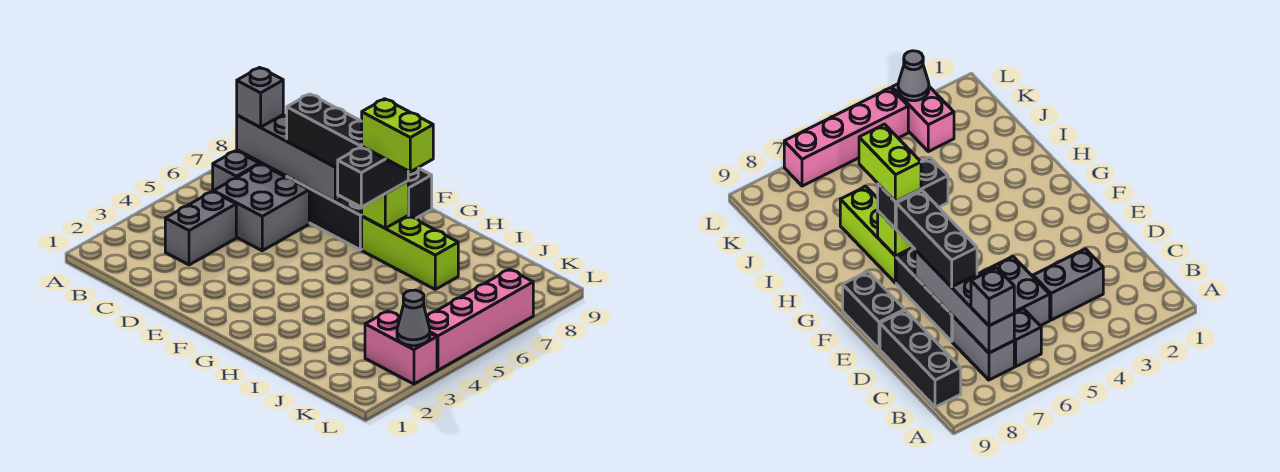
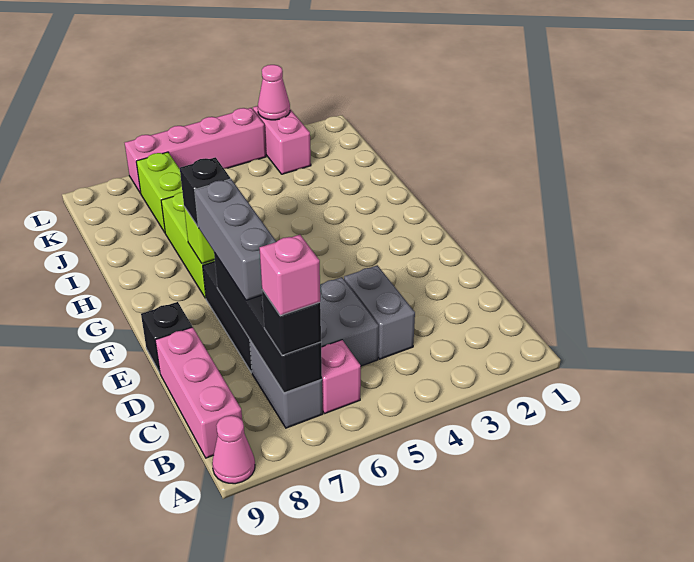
none -> pink 1x1 cone [212,415,255,484]
grey 1x1 brick [213,151,259,192] -> pink 1x1 brick [321,340,361,414]
grey 1x4 brick [237,115,343,202] -> black 1x4 brick [214,252,322,393]
grey 1x1 brick [237,67,283,127] -> black 1x1 brick [262,290,321,356]
none -> pink 1x1 brick [259,235,320,316]
black 1x3 brick [880,310,961,407] -> pink 1x3 brick [155,327,242,458]
grey 1x2 brick [165,191,236,265] -> grey 1x2 brick turned to [344,265,415,359]
black 1x3 brick [287,94,362,168] -> grey 1x3 brick [195,179,276,300]
black 1x2 brick [408,168,432,218] -> black 1x1 brick [141,302,192,373]
black 1x2 brick [338,147,408,207] -> black 1x1 brick [180,157,231,226]
lime 1x2 brick [362,99,433,172] -> lime 1x2 brick moved to [136,152,182,232]
grey 1x1 cone [397,290,430,346] -> pink 1x1 cone [258,65,290,120]

